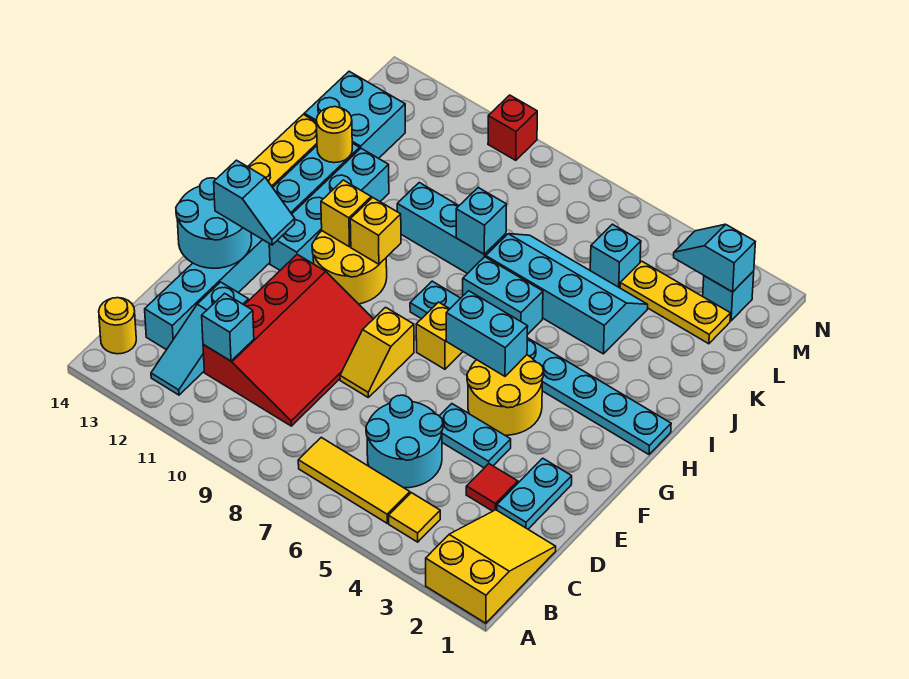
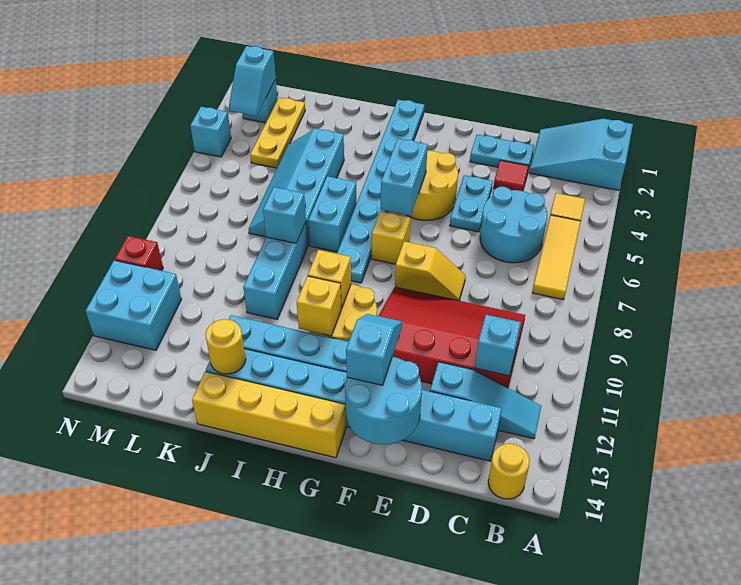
yellow 2x3 slope [426,510,556,623] -> cyan 2x3 slope [529,119,633,190]
cyan 2x2 brick [304,71,405,158] -> cyan 2x2 brick moved to [86,260,182,350]
cyan 1x1 brick [590,224,641,288] -> cyan 1x1 brick moved to [190,107,231,157]

